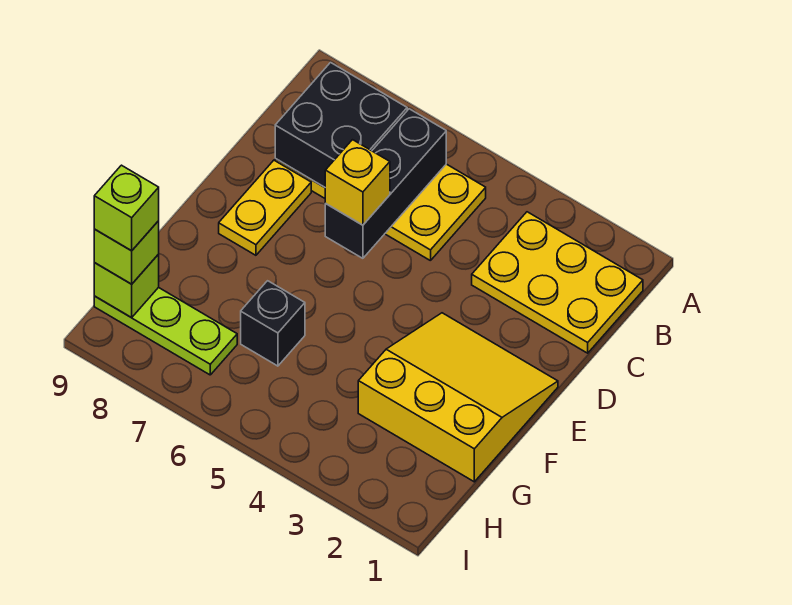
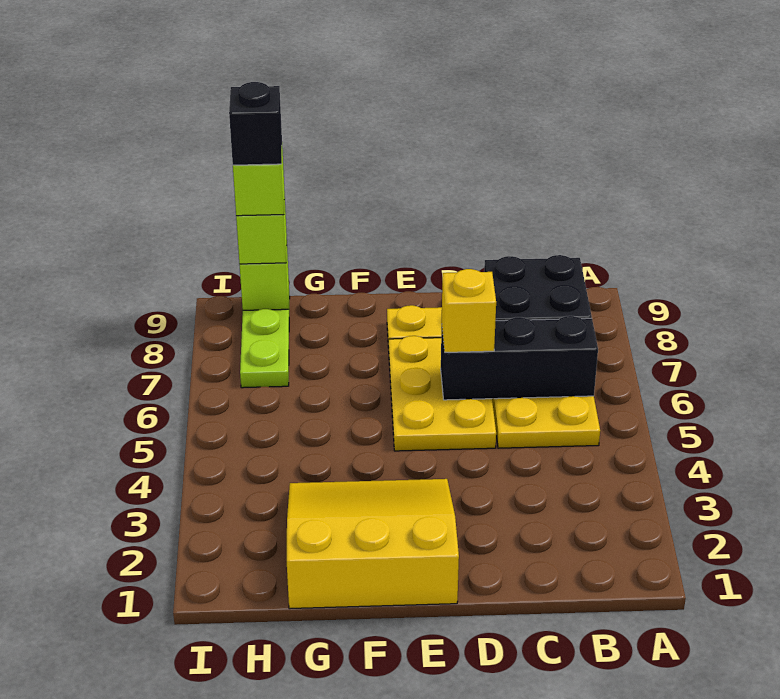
yellow 2x3 plate [472,212,643,353] -> yellow 2x3 plate moved to [389,336,496,451]
yellow 3x3 slope [358,313,558,482] -> yellow 3x3 slope turned to [287,479,459,609]
black 1x1 brick [241,281,305,366] -> black 1x1 brick moved to [229,82,282,165]

